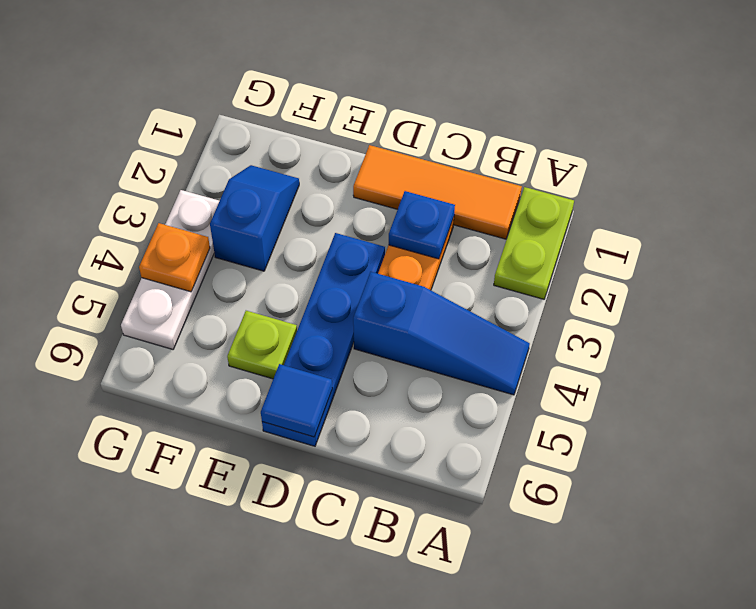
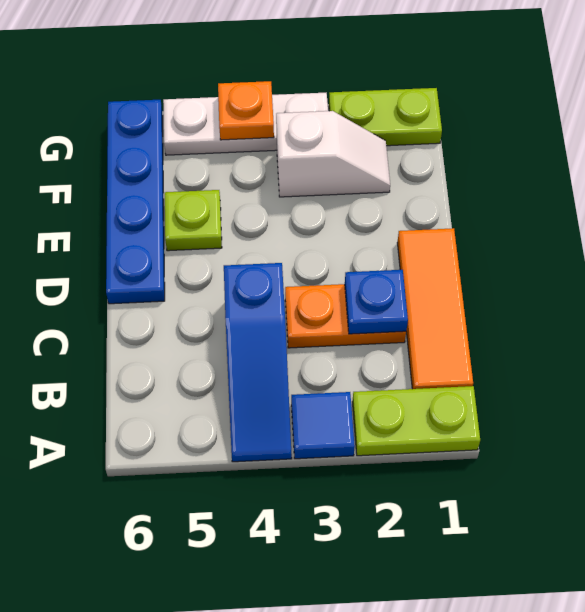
blue 1x4 plate [262,233,385,446] -> blue 1x4 plate turned to [106,100,165,304]
blue 1x1 tile [261,364,332,437] -> blue 1x1 tile moved to [291,392,355,459]
blue 1x2 slope [210,165,299,271] -> white 1x2 slope [276,111,390,197]
none -> lime 1x2 plate [329,88,442,146]

